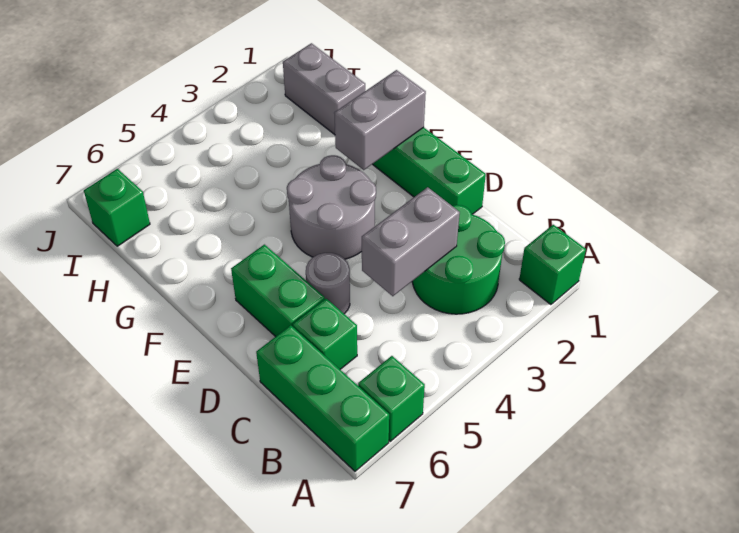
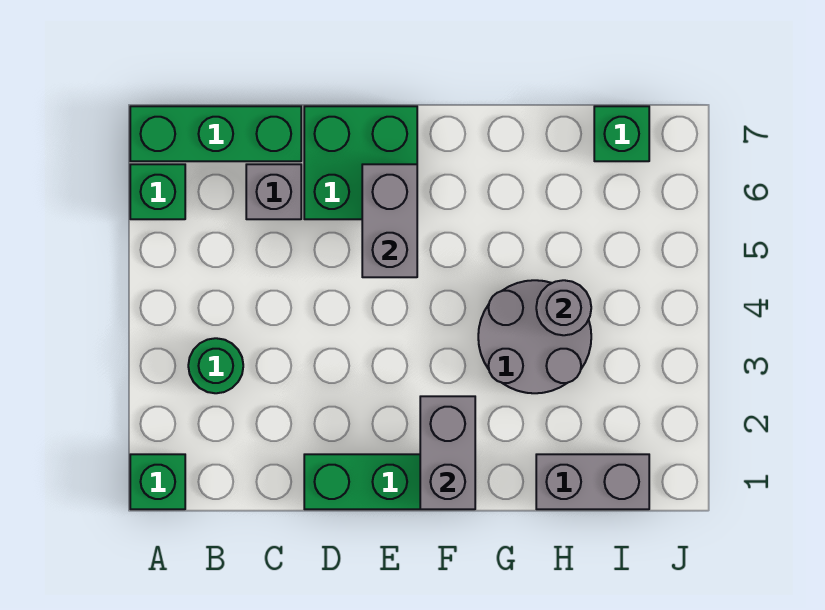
green 2x2 round brick [412,205,505,314] -> green 1x1 round brick [188,338,243,393]
grey 1x2 brick [362,187,460,296] -> grey 1x2 brick moved to [362,164,417,277]
green 1x1 brick [293,299,357,369] -> grey 1x1 brick [246,164,301,219]
grey 1x1 round brick [306,253,350,314] -> grey 1x1 round brick moved to [536,280,591,335]
green 1x2 brick [231,245,325,337] -> green 2x2 brick [304,106,417,219]
grey 2x2 round brick [287,155,376,259] -> grey 2x2 round brick moved to [478,280,591,393]

